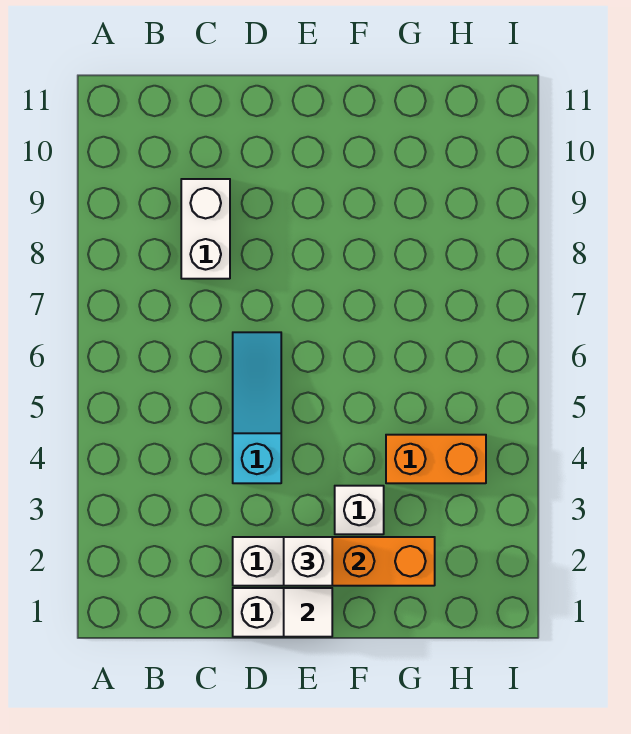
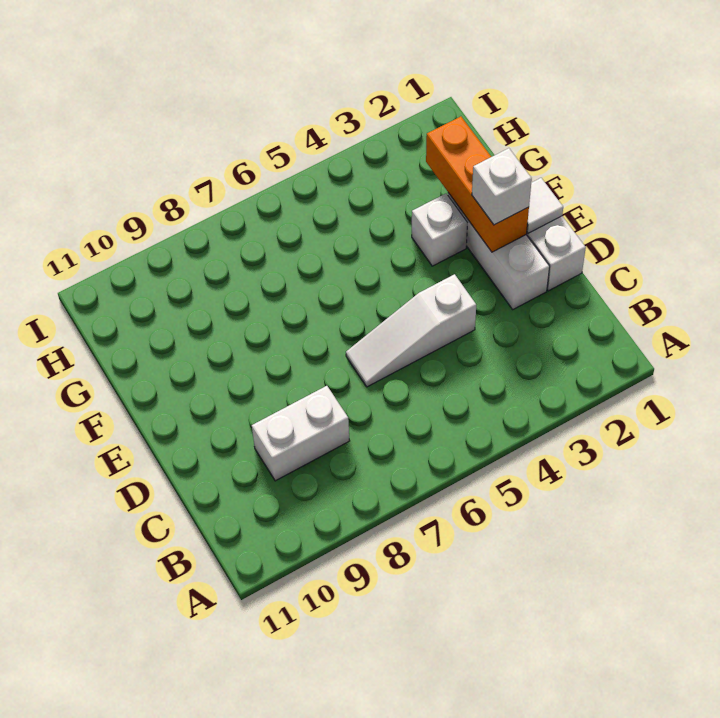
cyan 1x3 slope [233,332,281,483] -> white 1x3 slope [346,274,476,387]
orange 1x2 brick [386,435,486,483] -> none

